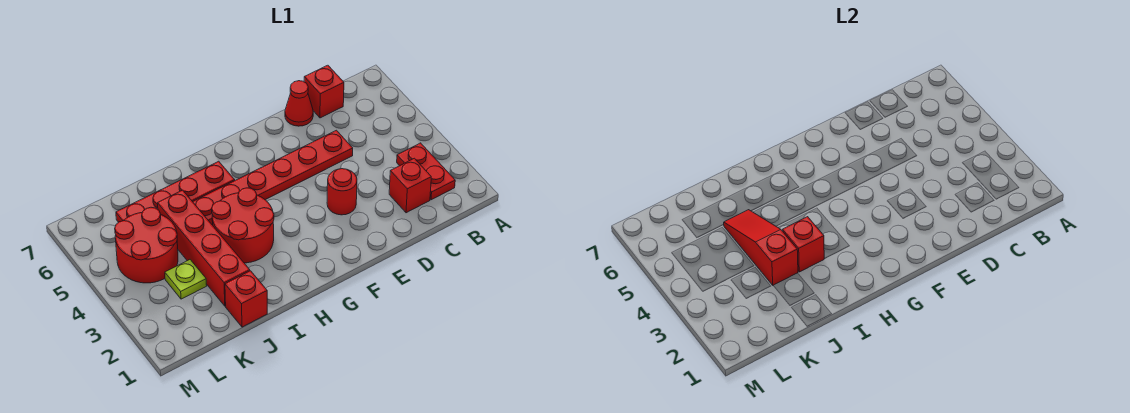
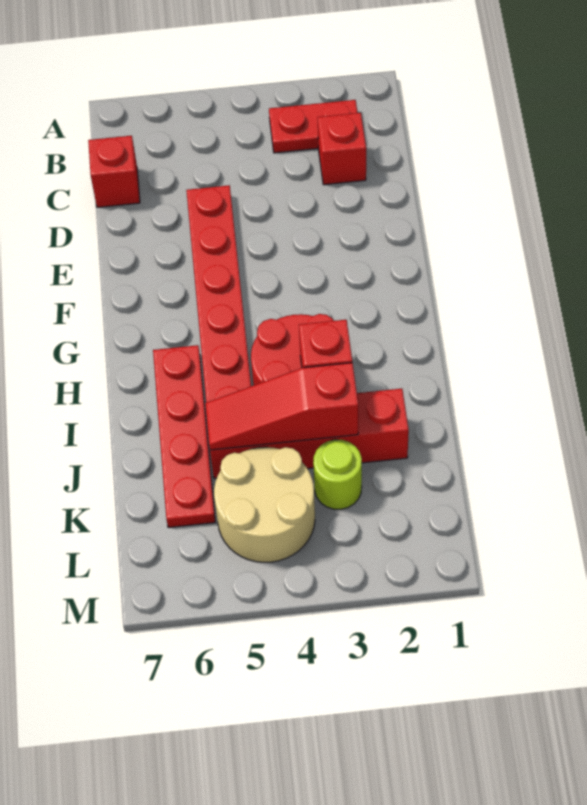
red 1x1 cone [285,81,313,126] -> none
red 1x1 round brick [327,169,357,215] -> none
red 1x1 brick [225,271,267,327] -> none
lime 1x1 plate [165,260,207,299] -> lime 1x1 round brick [313,439,362,509]
red 2x2 round brick [115,207,178,283] -> tan 2x2 round brick [214,447,315,562]

